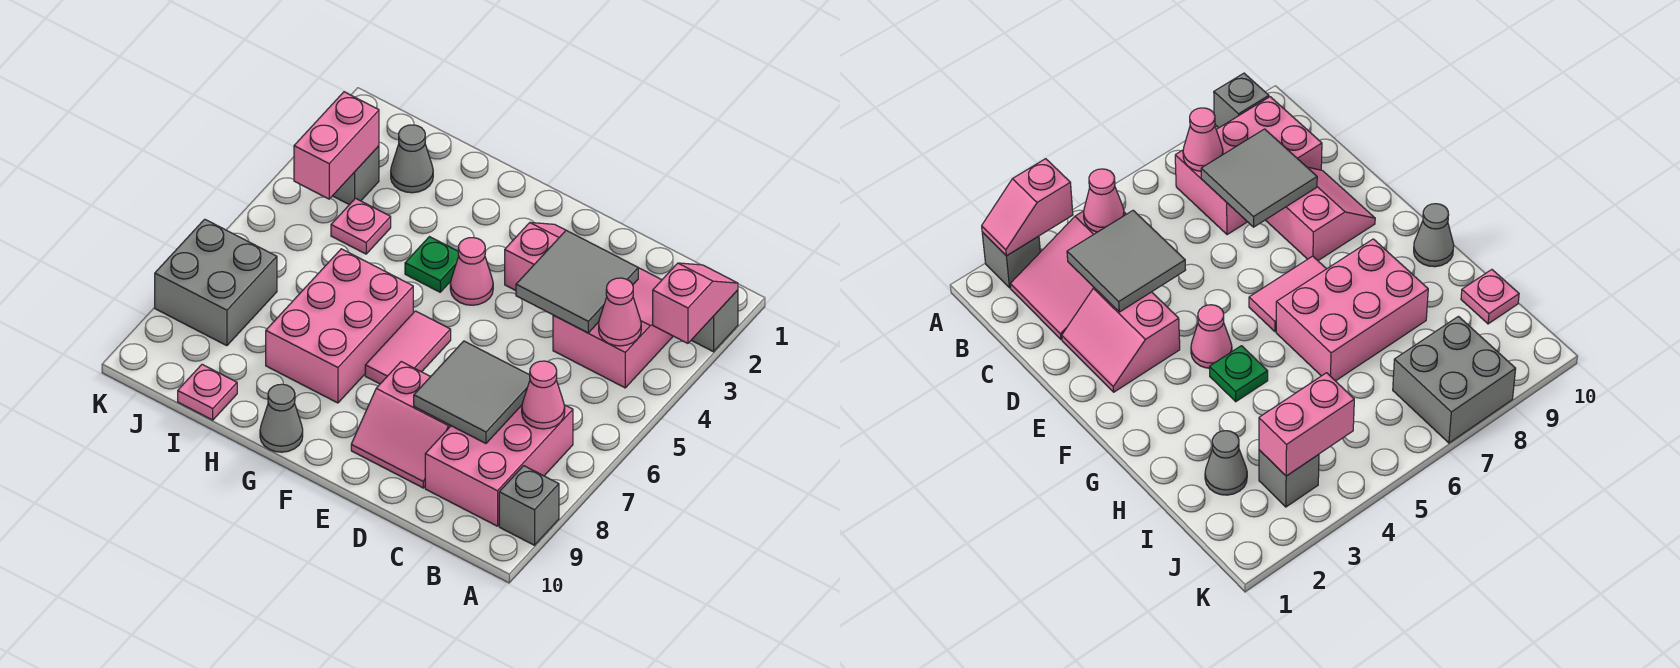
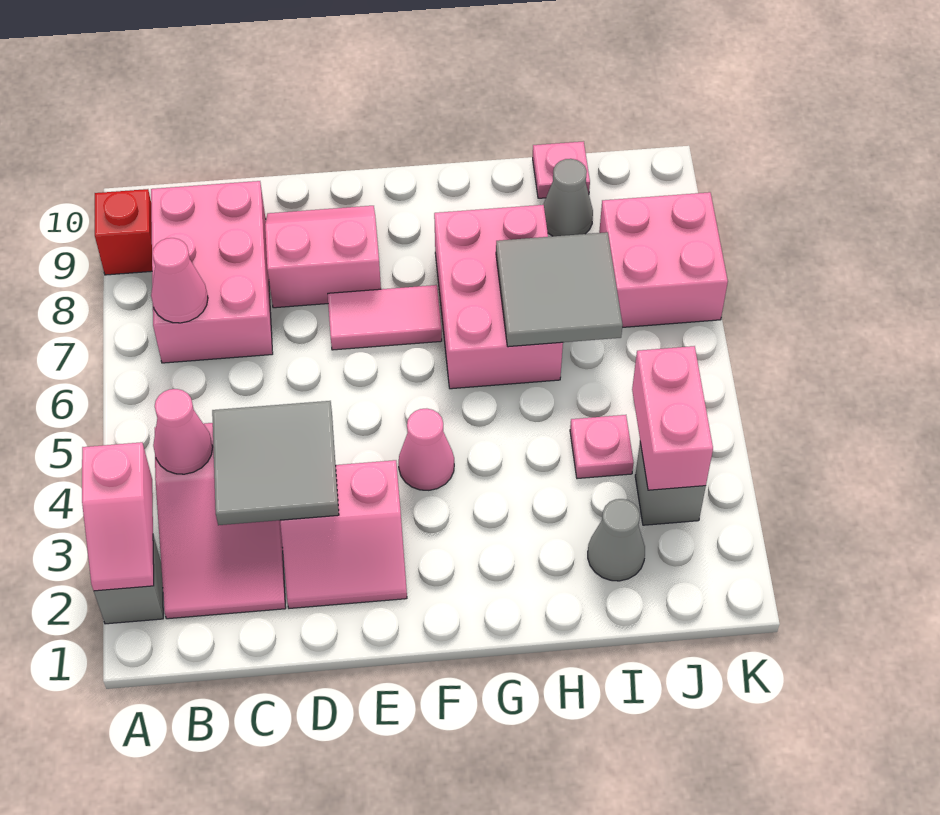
grey 1x1 brick [499,466,559,545] -> red 1x1 brick [95,189,152,275]
grey 2x2 tile [414,341,530,443] -> grey 2x2 tile moved to [496,232,623,347]
pink 1x2 tile [365,311,451,384] -> pink 1x2 tile turned to [328,285,442,350]
green 1x1 plate [405,237,459,292] -> none
grey 1x1 cone [260,384,303,452] -> grey 1x1 cone moved to [543,159,593,236]
grey 2x2 brick [155,219,277,346] -> pink 2x2 brick [599,192,728,327]

